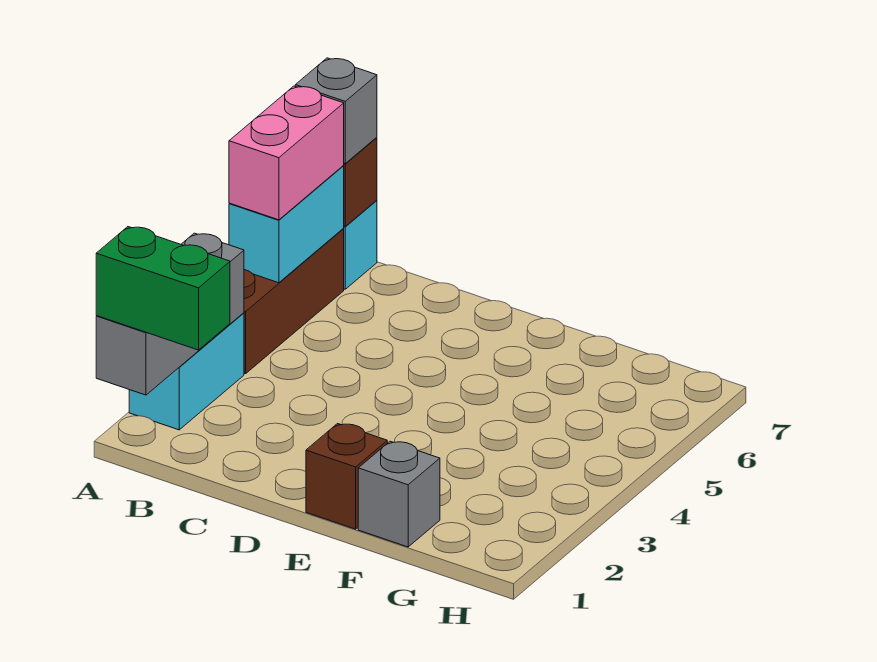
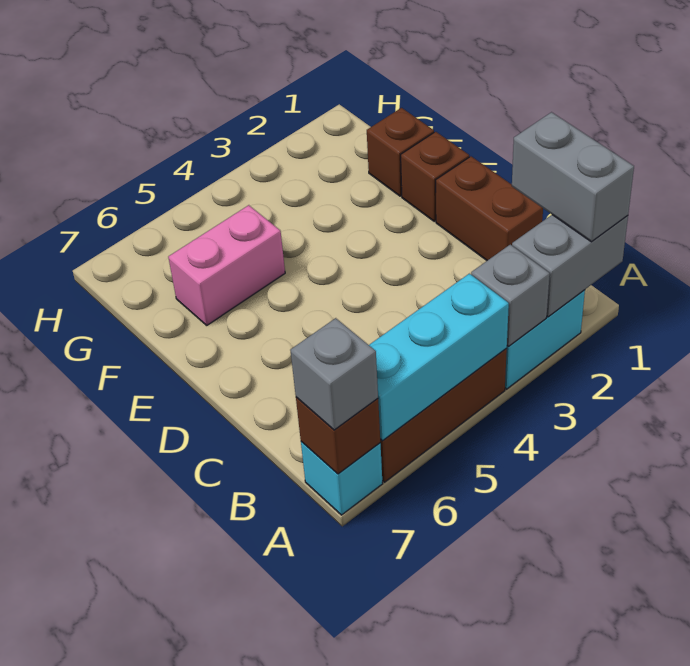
green 1x2 brick [96,227,230,350] -> grey 1x2 brick [512,112,634,242]
cyan 1x2 brick [229,166,344,283] -> cyan 1x3 brick [369,274,509,441]
pink 1x2 brick [229,86,344,220] -> pink 1x2 brick moved to [168,205,285,325]
none -> brown 1x2 brick [436,156,543,261]
grey 1x1 brick [358,441,440,547] -> brown 1x1 brick [367,108,434,196]

